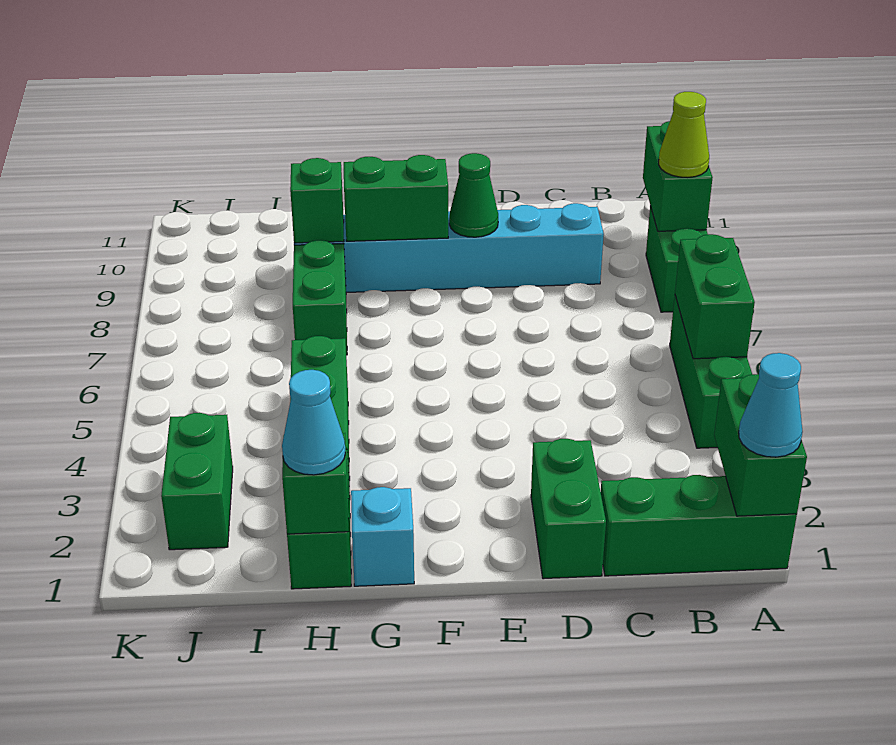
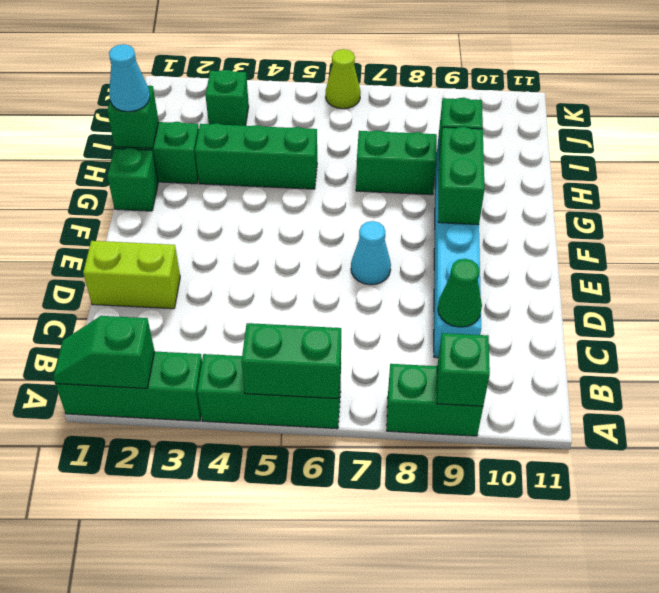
green 1x3 brick [601,475,797,576] -> green 1x3 brick turned to [55,352,202,421]
green 1x2 brick [714,374,807,516] -> green 1x2 slope [53,316,155,388]
cyan 1x1 cone [739,353,803,457] -> cyan 1x1 cone moved to [351,221,391,285]
green 1x2 brick [643,121,713,231] -> green 1x1 brick [437,333,490,406]
lime 1x1 cone [659,92,709,177] -> lime 1x1 cone moved to [326,49,361,109]
green 1x2 brick [531,439,606,579] -> lime 1x2 brick [83,241,180,309]
green 1x1 cone [449,153,498,237] -> green 1x1 cone moved to [438,259,482,327]
cyan 1x1 brick [351,487,414,586] -> green 1x1 brick [107,148,158,211]
green 1x2 brick [161,413,233,550] -> green 1x1 brick [205,70,249,126]

